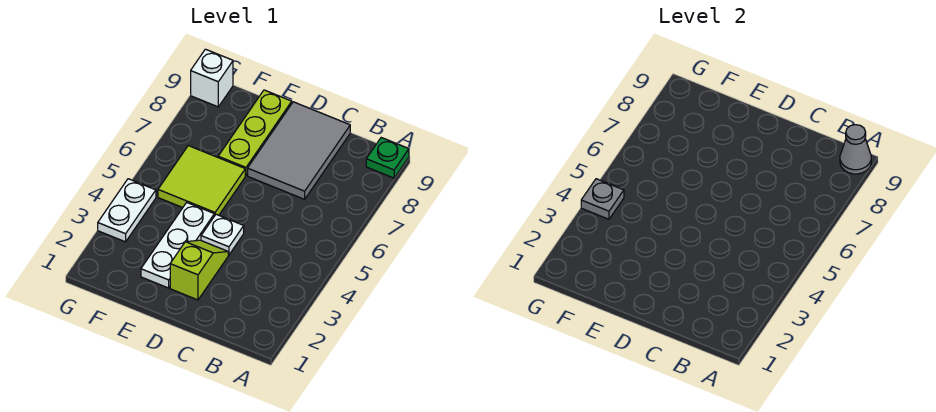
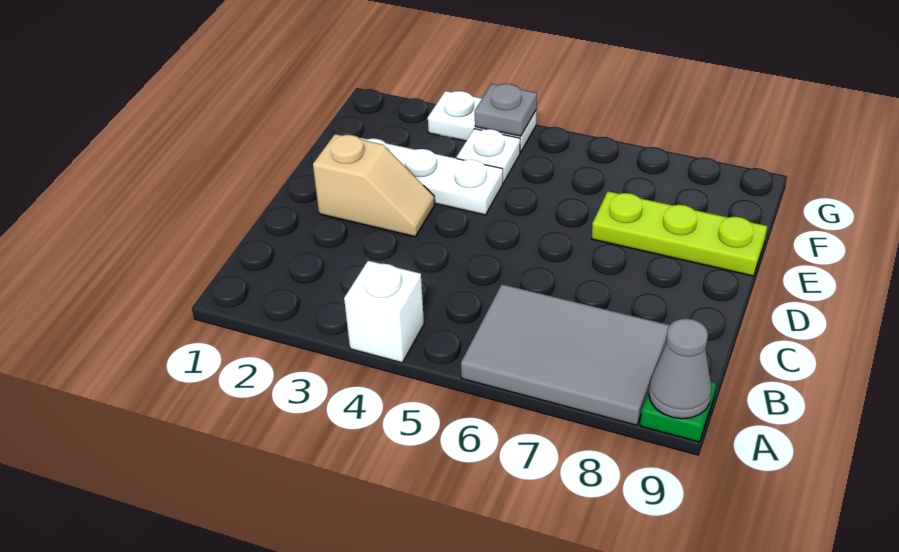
grey 2x3 tile [248,102,350,199] -> grey 2x3 tile moved to [461,284,669,425]
lime 1x2 slope [170,240,228,300] -> tan 1x2 slope [313,134,435,237]
white 1x1 plate [201,214,244,255] -> white 1x1 plate moved to [457,129,520,183]
lime 2x2 tile [158,146,245,216] -> none
white 1x1 brick [191,49,233,107] -> white 1x1 brick moved to [344,261,424,363]

